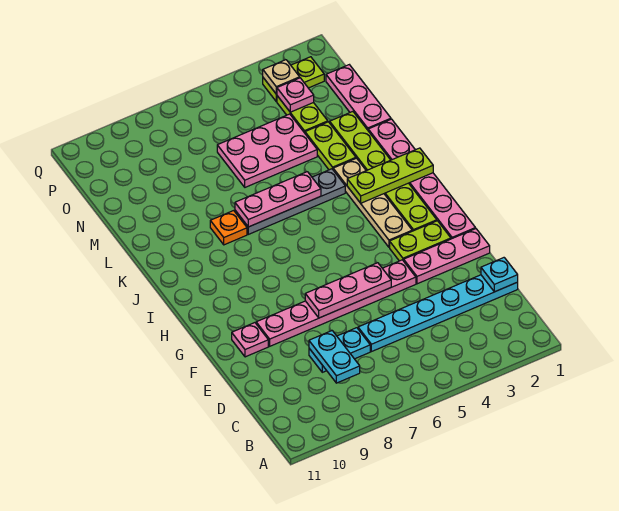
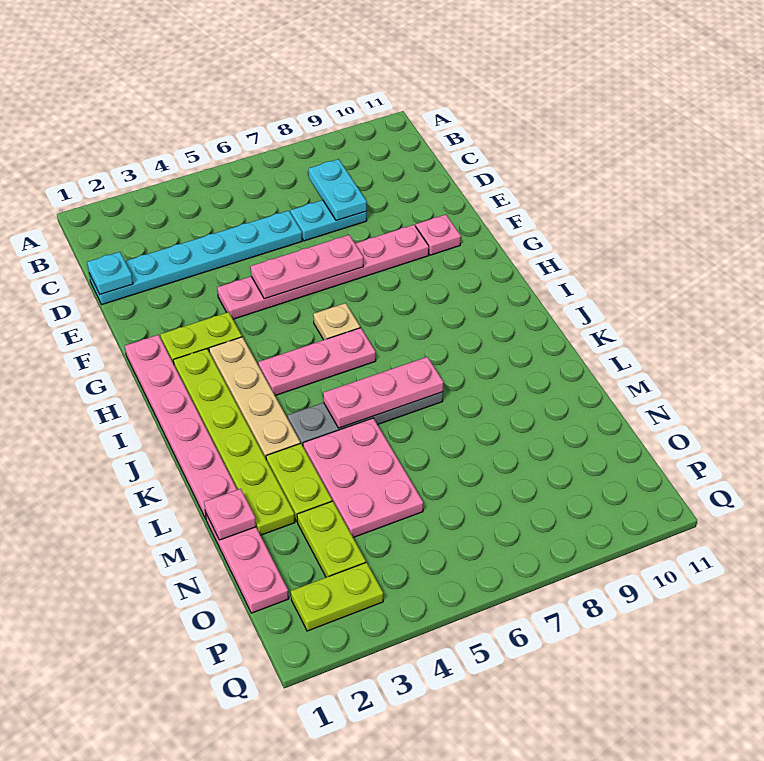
pink 1x3 plate [404,229,490,284] -> pink 1x3 plate moved to [258,328,376,396]
lime 1x3 plate [347,148,433,203] -> none
orange 1x1 plate [210,211,247,245] -> none
pink 2x3 plate [217,114,317,187] -> pink 2x3 plate turned to [303,418,423,538]
pink 1x1 plate [277,78,314,112] -> pink 1x1 plate moved to [204,489,256,540]
tan 1x1 plate [263,60,300,94] -> tan 1x1 plate moved to [313,303,360,340]

